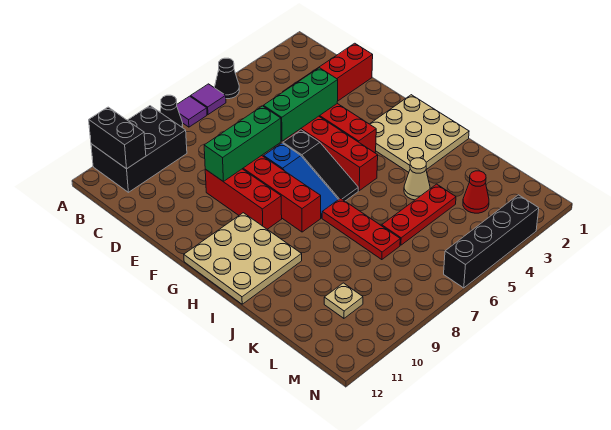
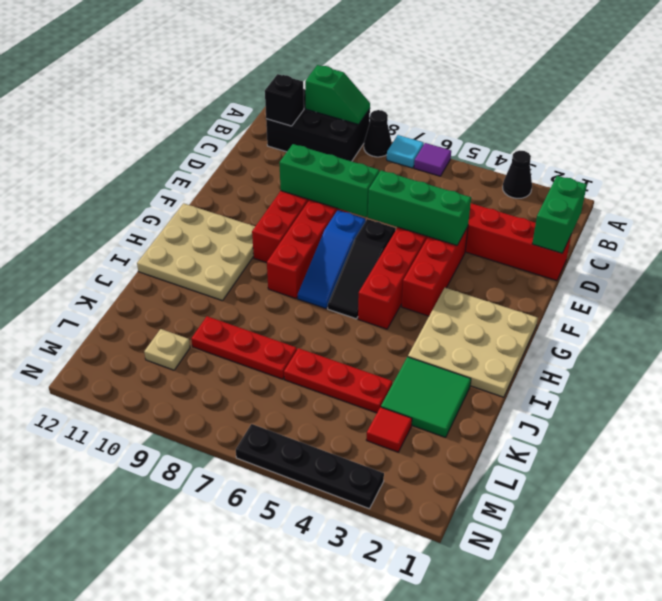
black 1x1 cone [215,58,239,99] -> black 1x1 cone moved to [503,151,532,198]
purple 1x1 tile [177,96,207,127] -> cyan 1x1 tile [387,135,424,168]
none -> green 1x2 slope [305,65,370,124]
black 1x2 brick [89,107,146,169] -> black 1x1 brick [265,74,304,126]
none -> green 1x2 brick [532,176,587,253]
red 1x3 plate [322,198,400,260] -> red 1x3 plate turned to [191,316,297,379]
none -> green 2x2 tile [381,357,471,437]
tan 1x1 cone [404,158,430,200] -> none
red 1x1 cone [463,171,489,213] -> red 1x1 tile [366,407,412,452]
black 1x4 brick [444,195,539,288] -> black 1x4 plate [236,424,384,509]

